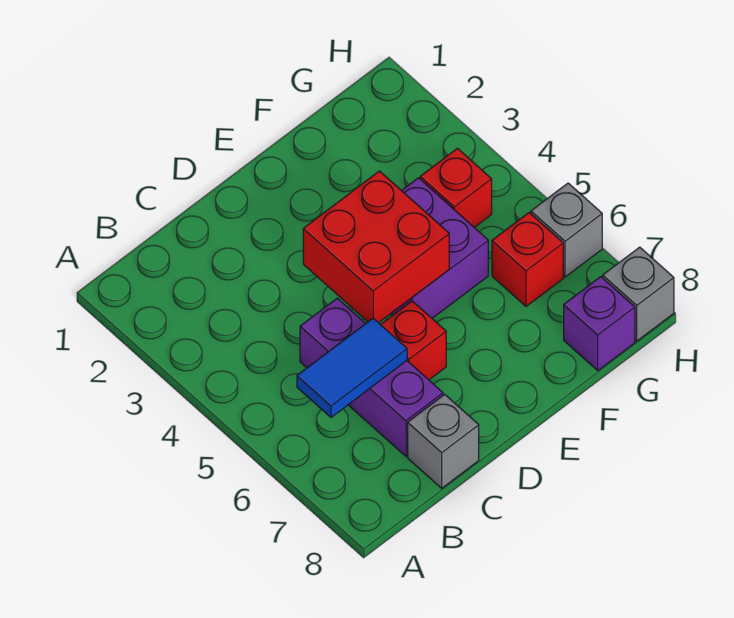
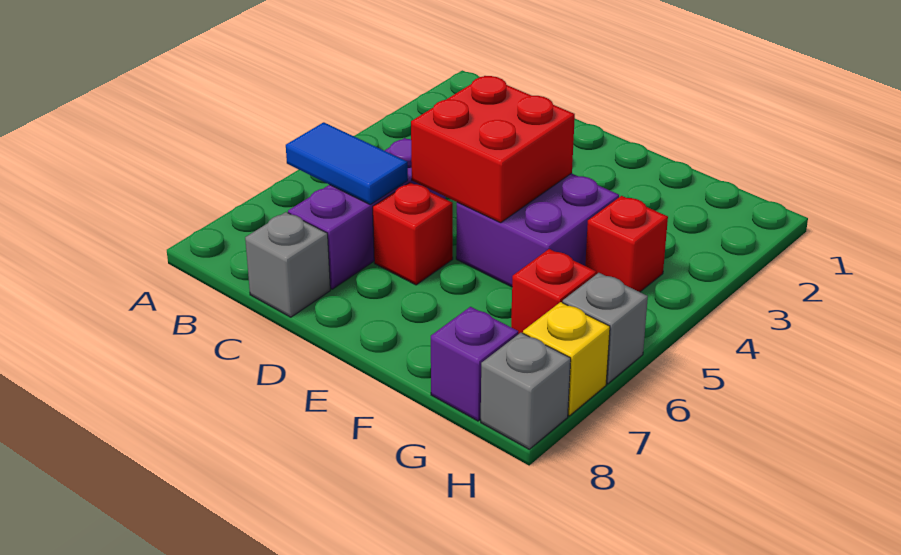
none -> yellow 1x1 brick [523,302,610,416]

